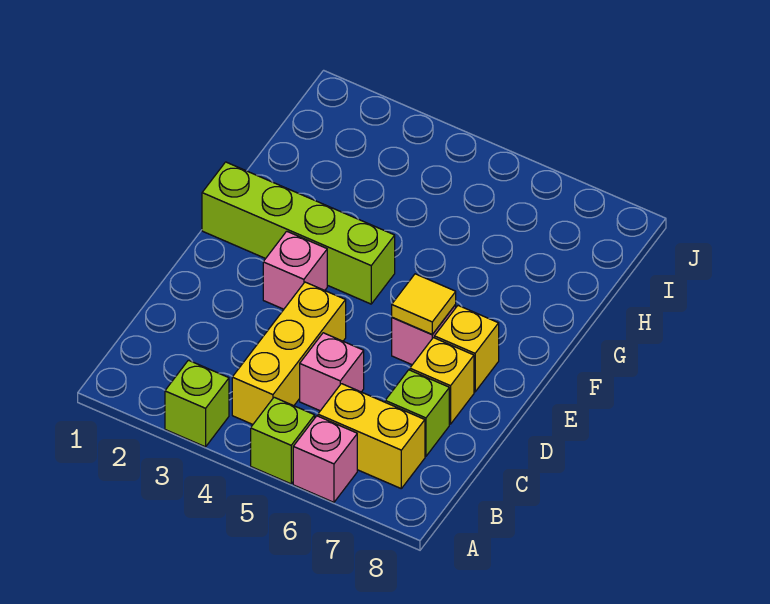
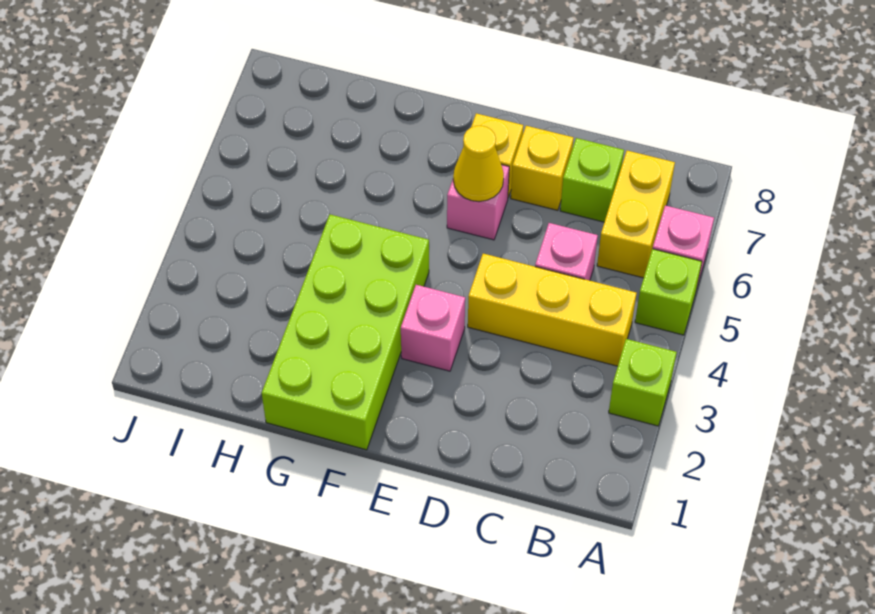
yellow 1x1 tile [392,274,456,334] -> yellow 1x1 cone [453,126,504,202]
lime 1x4 brick [202,162,395,304] -> lime 2x4 brick [262,214,429,450]

